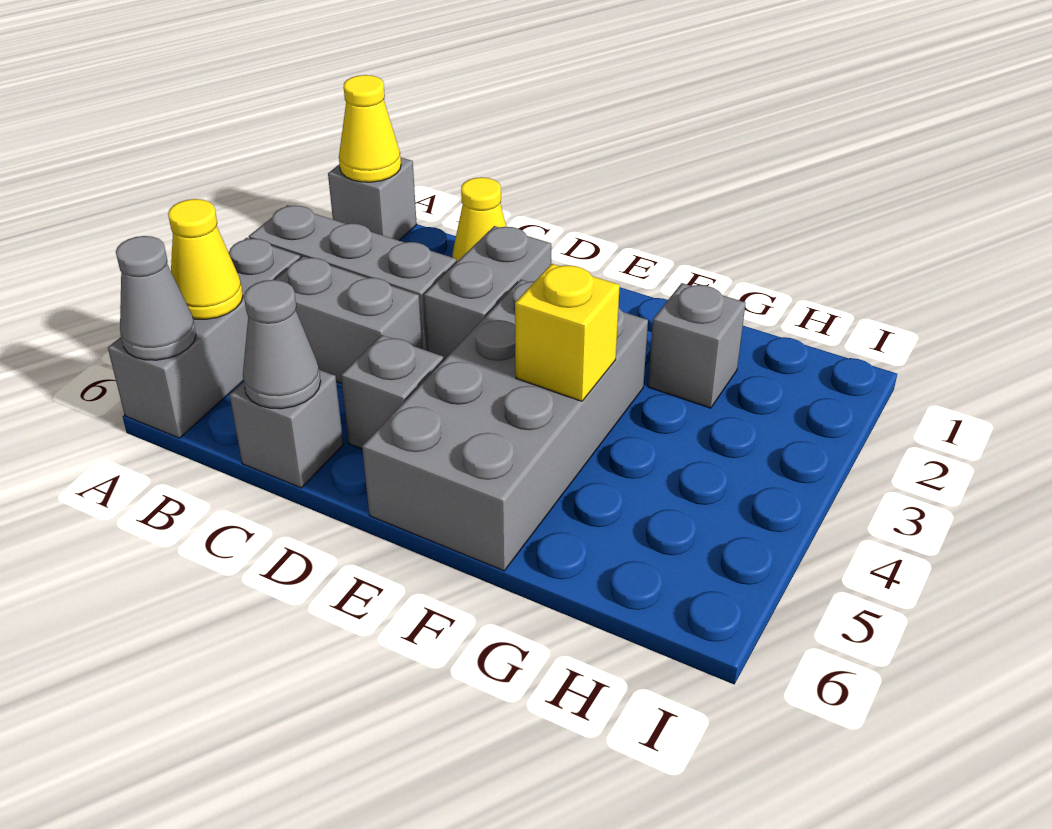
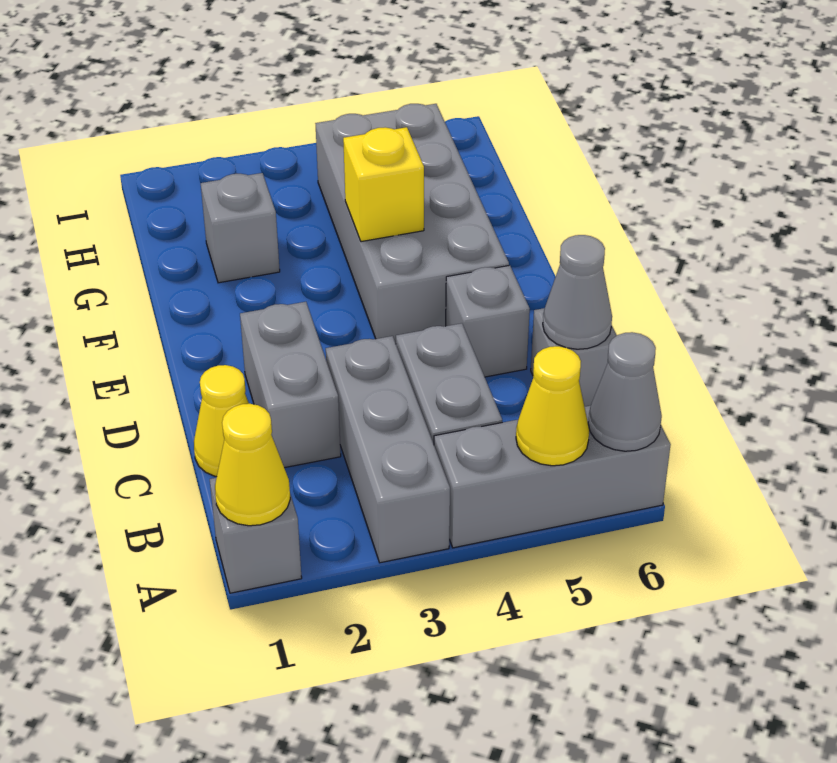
grey 1x2 brick [424,226,551,361] -> grey 1x2 brick turned to [240,302,341,468]
grey 2x4 brick [362,280,648,571] -> grey 2x4 brick turned to [315,104,509,343]

